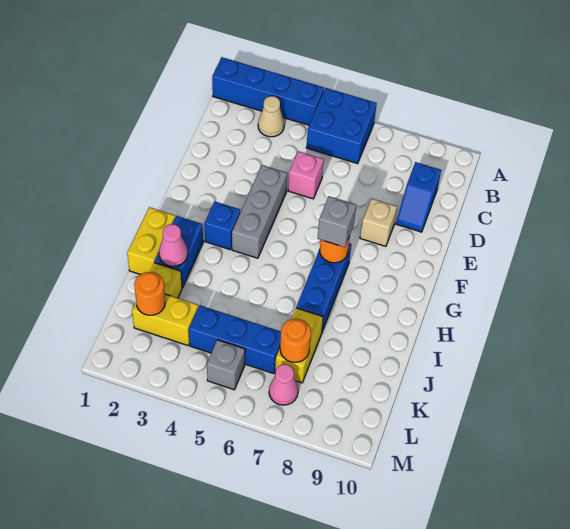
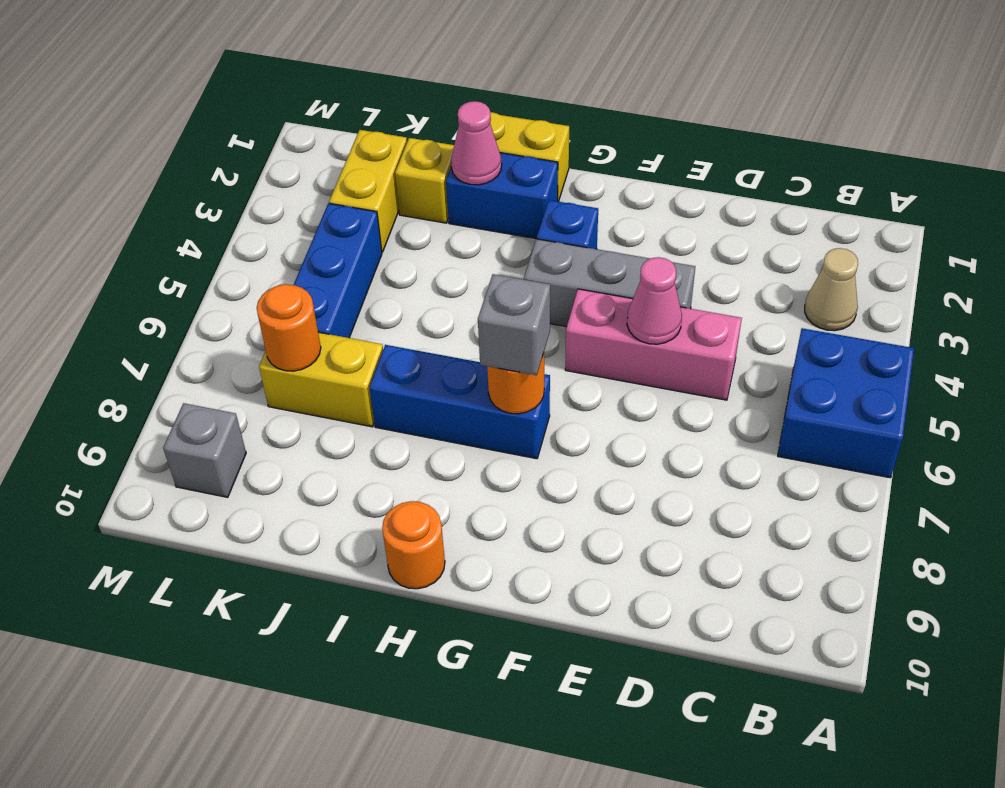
blue 1x4 brick [212,57,324,125] -> none
blue 1x2 slope [396,162,441,232] -> none
pink 1x1 brick [288,151,324,199] -> pink 1x3 brick [565,289,742,400]
tan 1x1 brick [360,198,397,246] -> none
orange 1x1 round brick [134,272,165,315] -> orange 1x1 round brick moved to [382,501,445,589]
grey 1x1 brick [207,340,245,390] -> grey 1x1 brick moved to [163,403,246,497]
pink 1x1 cone [269,364,298,405] -> pink 1x1 cone moved to [627,257,682,344]

